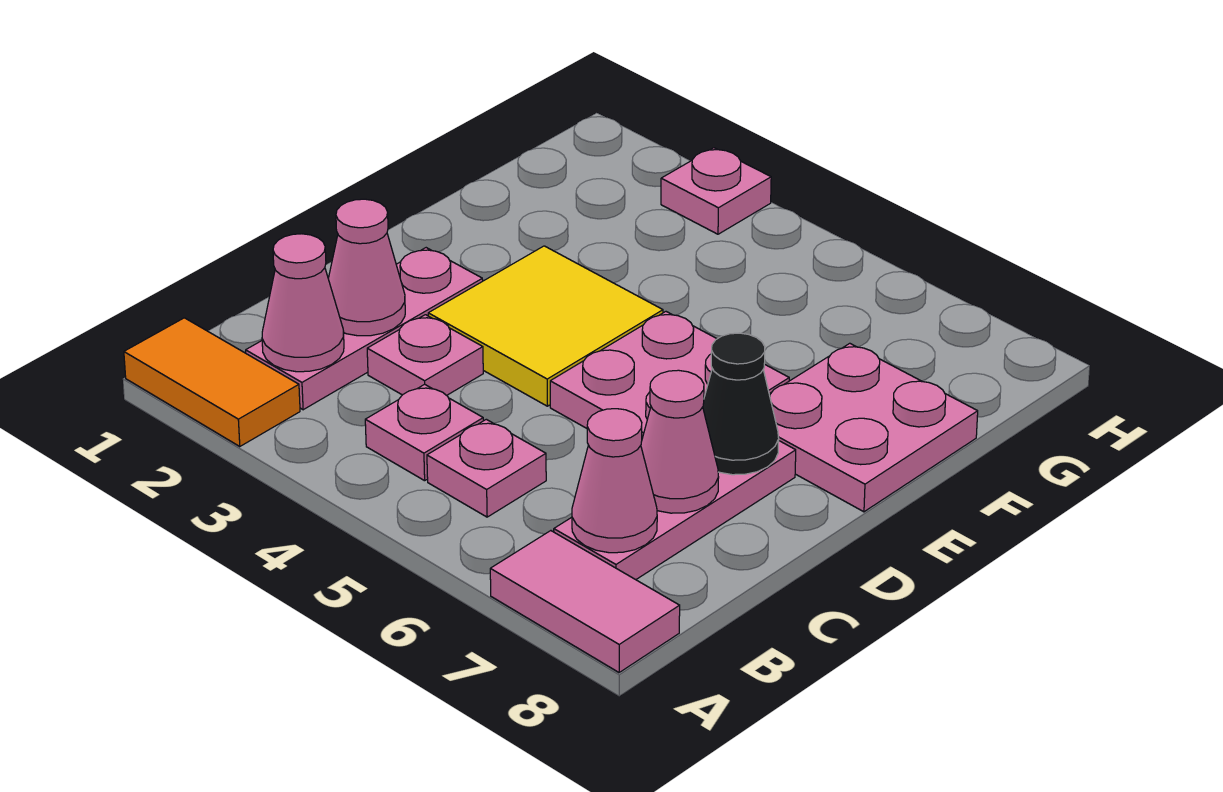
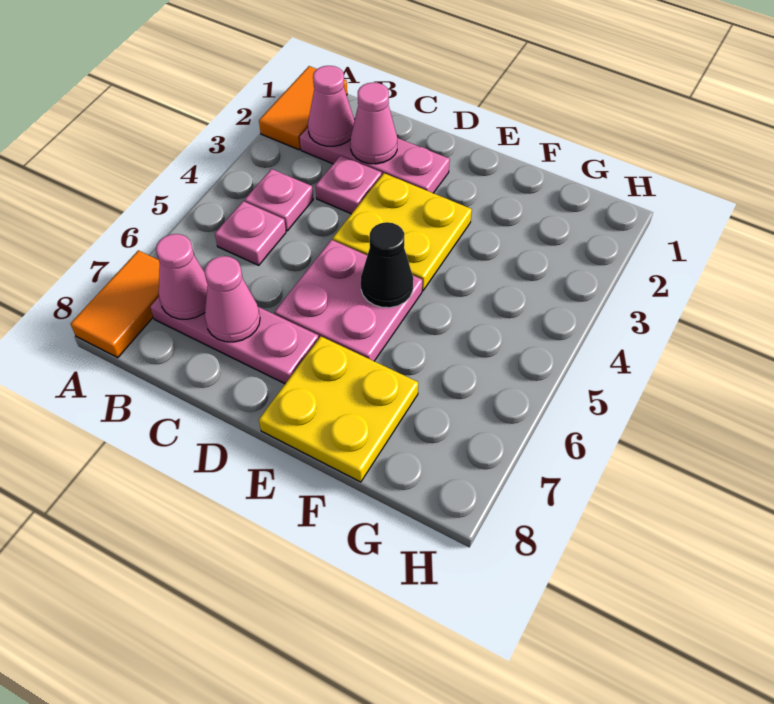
pink 1x2 tile [490,531,680,672] -> orange 1x2 tile [70,250,160,358]
yellow 2x2 tile [428,246,663,406] -> yellow 2x2 plate [333,173,472,291]
black 1x1 cone [703,333,779,475] -> black 1x1 cone moved to [361,222,413,308]
pink 2x2 plate [769,343,978,512] -> yellow 2x2 plate [259,336,418,482]
pink 1x1 plate [661,148,771,234] -> none

